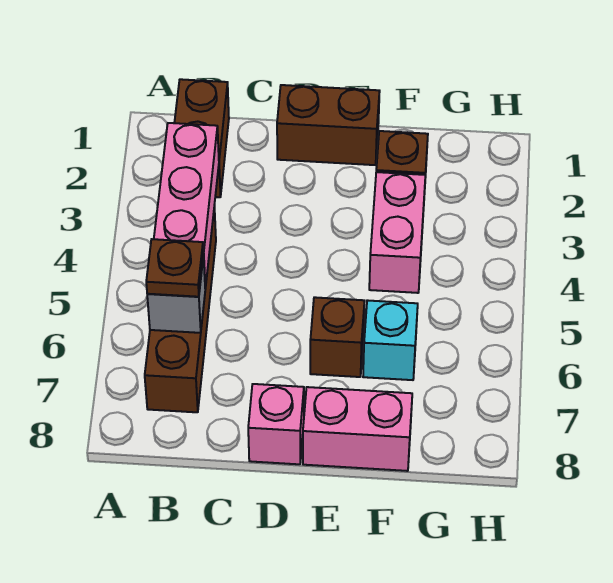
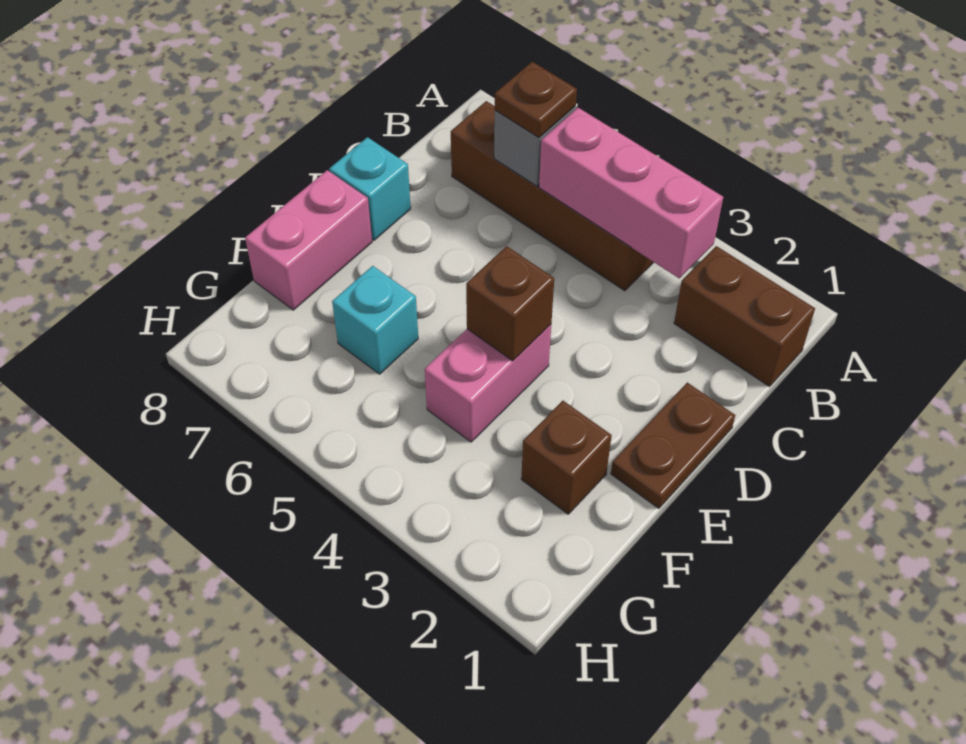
brown 1x2 brick [277,85,380,165] -> brown 1x2 plate [611,383,735,508]
pink 1x1 brick [248,384,304,464] -> cyan 1x1 brick [329,137,411,240]
brown 1x1 brick [310,297,365,377] -> brown 1x1 brick moved to [466,246,554,361]
pink 1x2 brick [369,172,425,293] -> pink 1x2 brick turned to [425,325,551,442]

